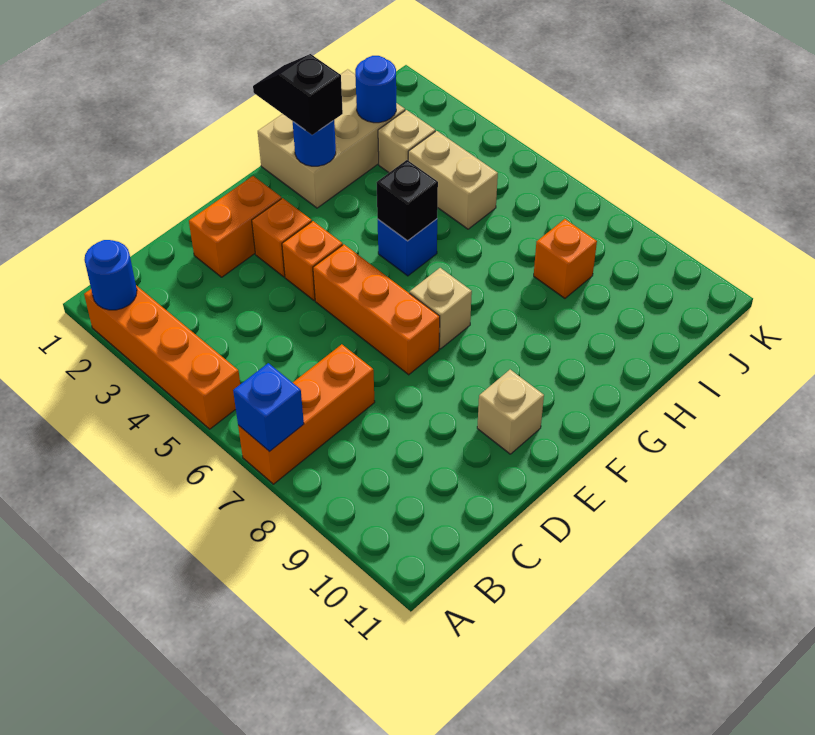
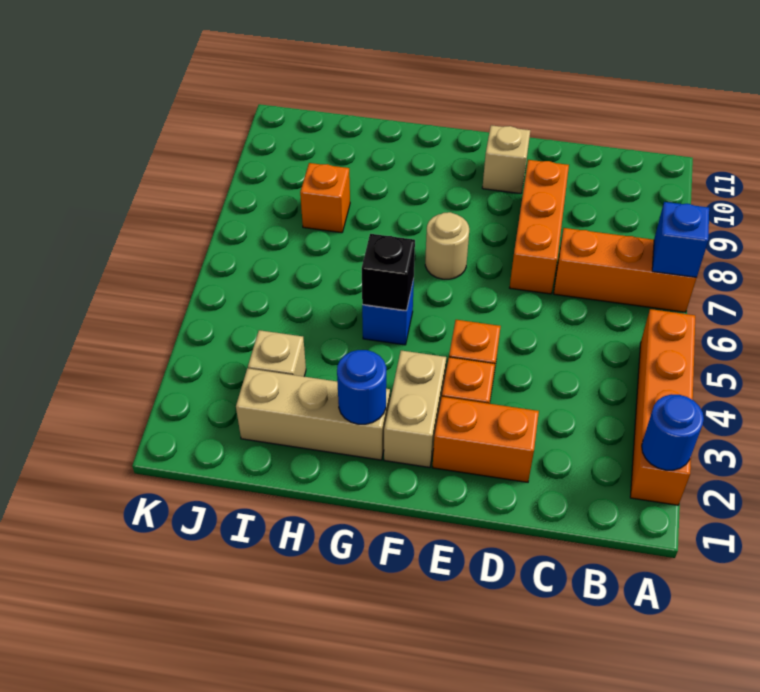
orange 1x3 brick [313,244,440,375] -> orange 1x3 brick moved to [510,160,569,294]
tan 1x1 brick [410,268,472,349] -> tan 1x1 round brick [425,212,469,279]
tan 2x3 brick [258,69,405,208] -> tan 1x3 brick [236,368,390,460]
black 1x2 slope [253,54,343,135] -> none
blue 1x1 round brick [355,56,396,123] -> none
tan 1x2 brick [408,131,498,229] -> tan 1x2 brick moved to [384,350,446,468]

